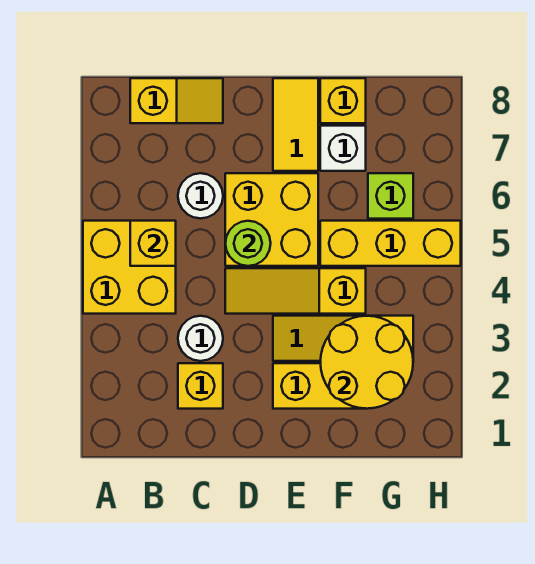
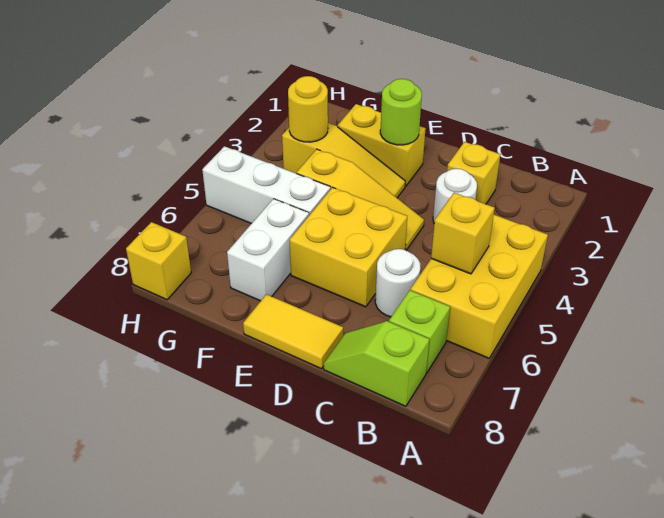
yellow 2x2 brick [83,221,176,314] -> yellow 2x3 brick [411,215,548,358]
yellow 1x2 slope [130,78,223,123] -> lime 1x2 slope [324,321,430,406]
lime 1x1 round brick [225,221,271,266] -> lime 1x1 round brick moved to [380,79,422,145]
yellow 1x2 tile [273,78,318,171] -> yellow 1x2 tile turned to [243,294,343,369]
yellow 2x2 round brick [320,316,413,409] -> yellow 1x1 round brick [288,76,328,142]
yellow 1x3 brick [320,221,461,266] -> white 1x3 brick [202,146,331,224]
white 1x1 brick [320,126,366,171] -> white 1x2 brick [227,199,309,301]
yellow 1x1 brick [320,78,366,123] -> yellow 1x1 brick moved to [126,222,191,300]
lime 1x1 brick [368,173,413,219] -> lime 1x1 brick moved to [389,290,450,373]

